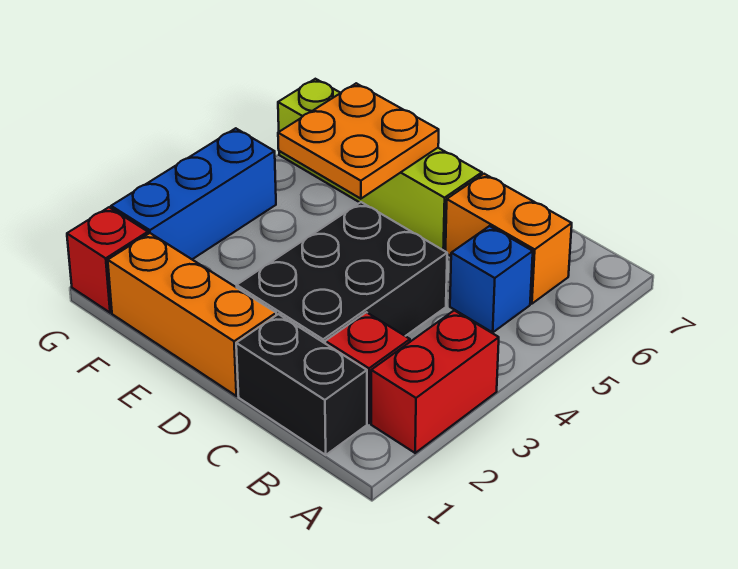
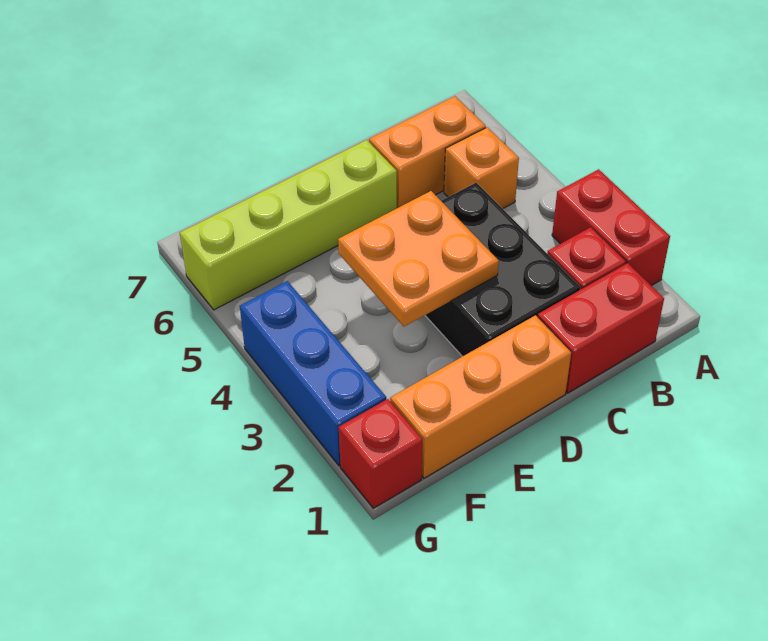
black 1x2 brick [236,314,367,455] -> red 1x2 brick [538,263,664,393]
blue 1x1 brick [450,226,533,332] -> orange 1x1 brick [444,127,519,209]
orange 2x2 plate [278,83,439,199] -> orange 2x2 plate moved to [338,191,499,326]

